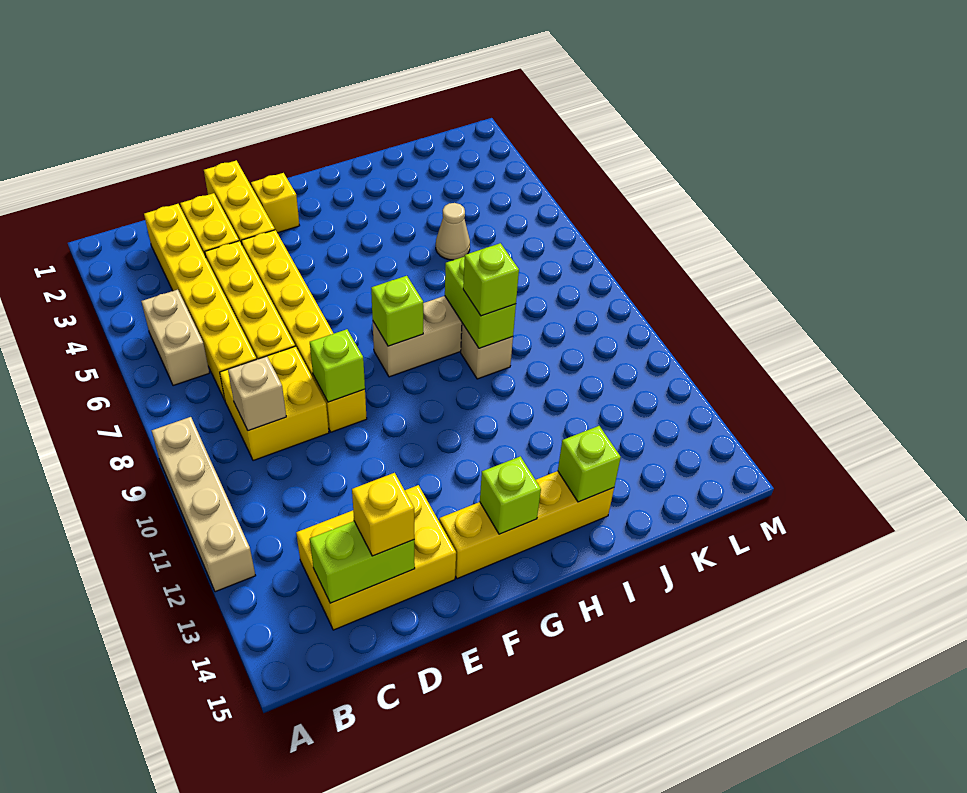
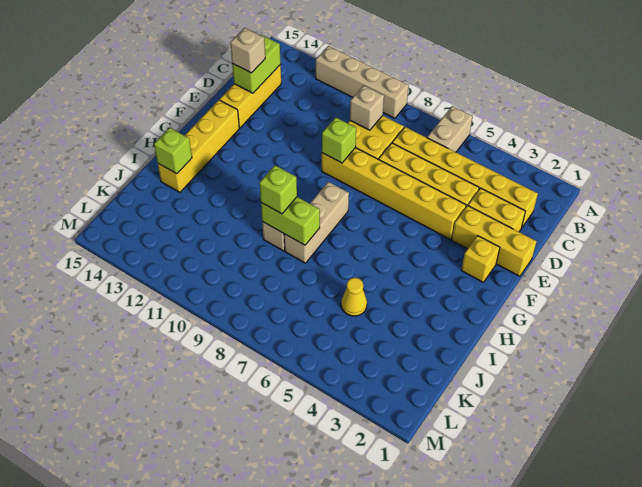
tan 1x2 brick [141,290,209,386] -> tan 1x2 brick turned to [427,106,472,152]
yellow 2x3 brick [296,485,456,630] -> yellow 1x3 brick [219,65,281,128]
yellow 1x1 brick [352,473,414,556] -> tan 1x1 brick [230,28,265,73]
lime 1x1 brick [371,276,423,346] -> none
lime 1x1 brick [480,456,541,534] -> none
tan 1x1 cone [436,203,470,260] -> yellow 1x1 cone [341,278,367,316]

